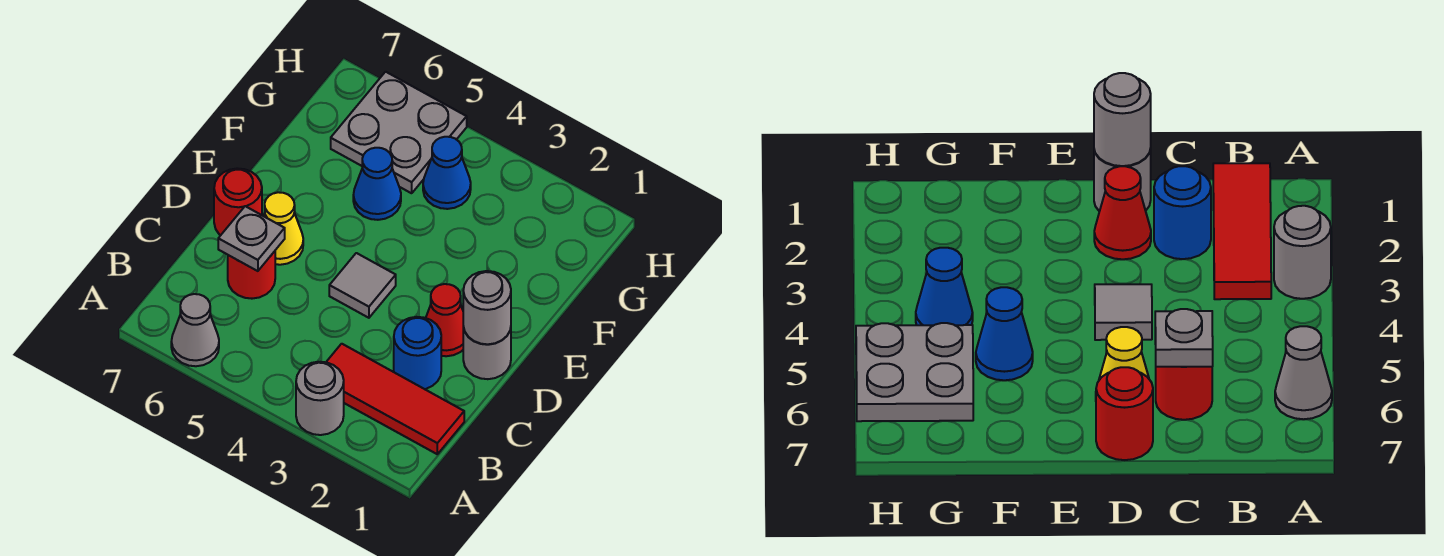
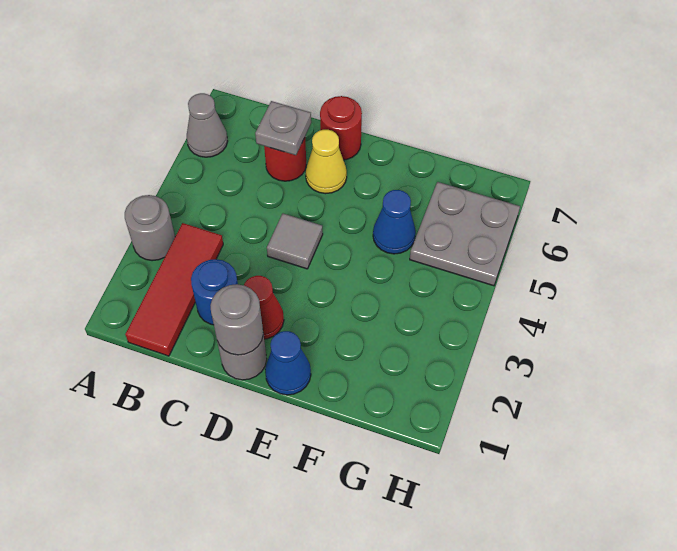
blue 1x1 cone [423,137,471,209] -> blue 1x1 cone moved to [265,331,311,395]

